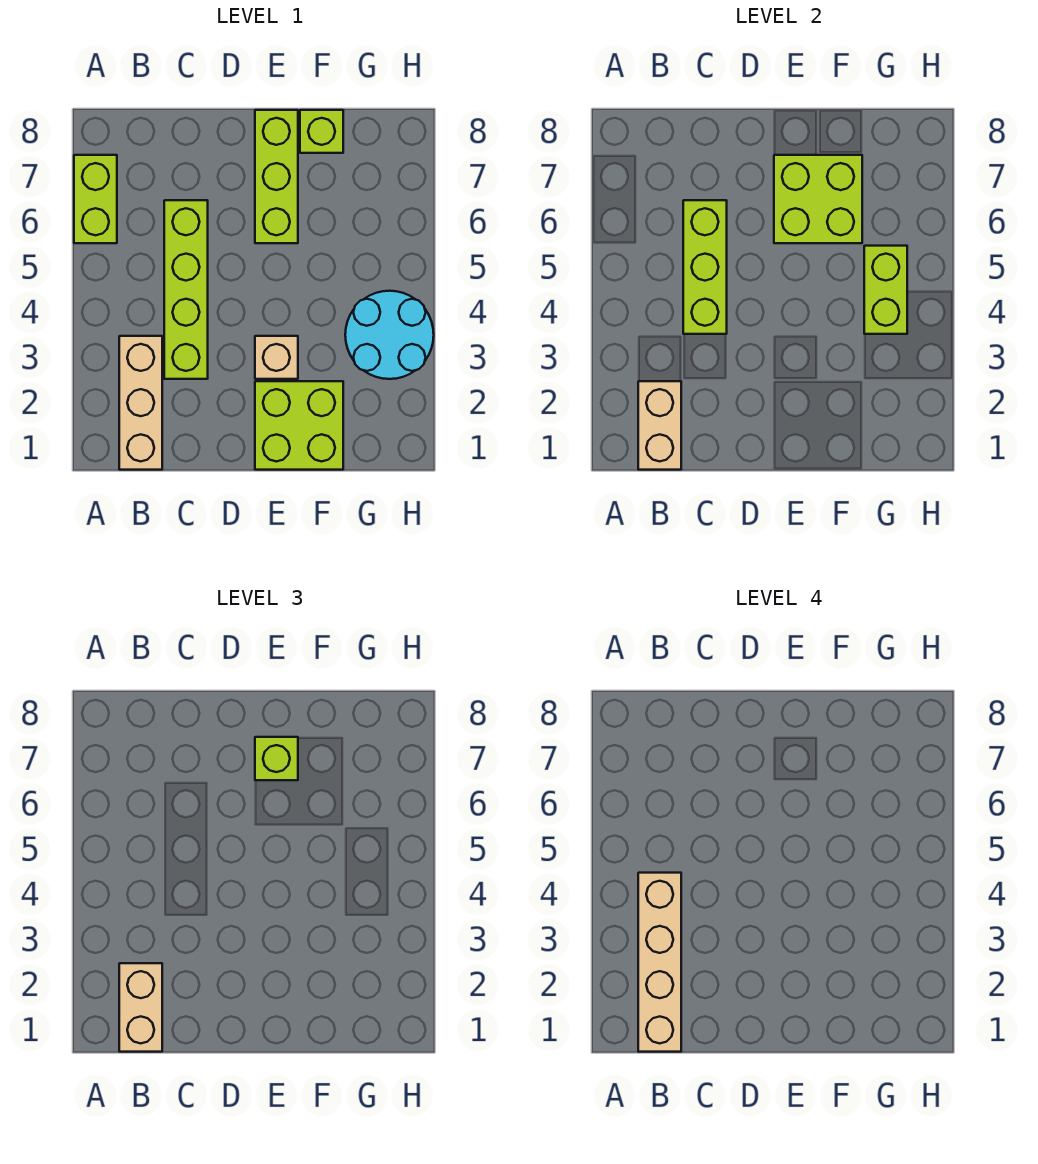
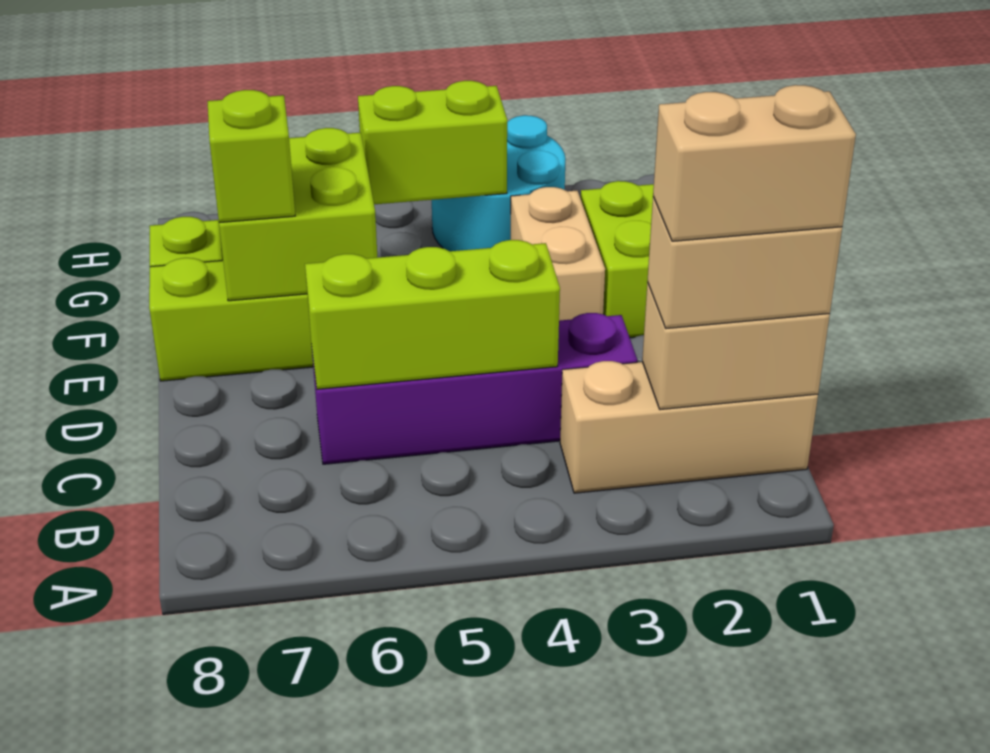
lime 1x2 brick [74,155,117,243] -> none
tan 1x4 brick [638,873,681,1052] -> tan 1x2 brick [653,85,856,241]
lime 1x4 brick [164,200,208,379] -> purple 1x4 brick [312,313,637,464]
tan 1x1 brick [255,336,298,379] -> tan 1x2 brick [511,187,605,321]

